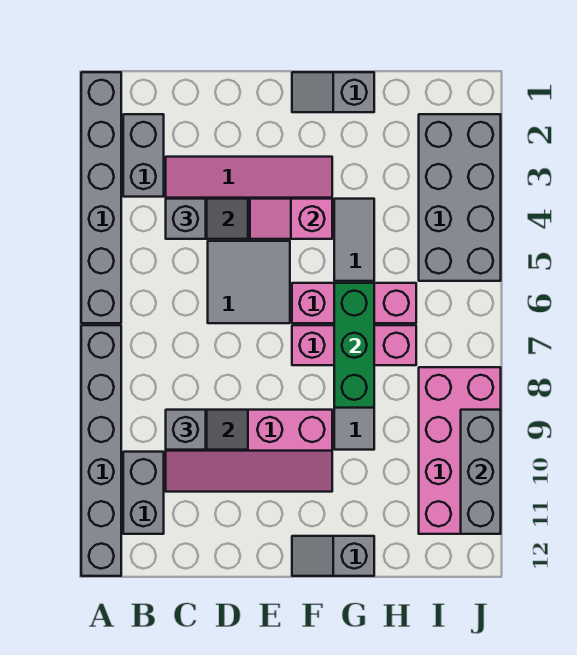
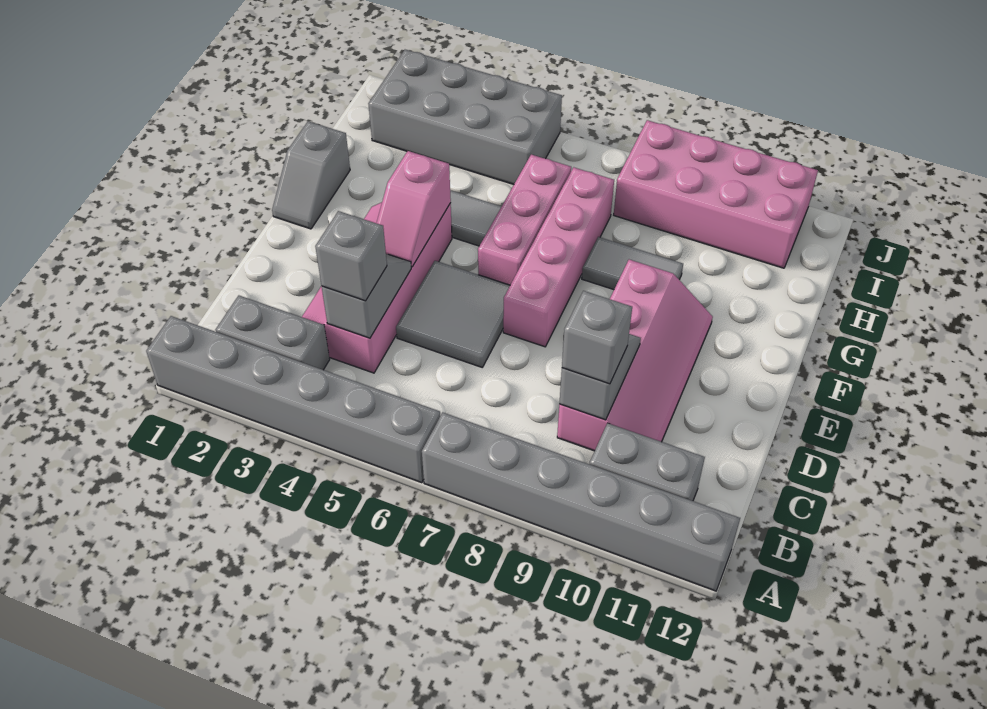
pink 1x3 brick [292,325,416,365] -> pink 1x4 brick [503,167,614,347]
grey 1x2 slope [292,536,374,576] -> none
green 1x3 brick [334,283,374,408] -> none
grey 1x3 brick [461,410,501,534] -> none

